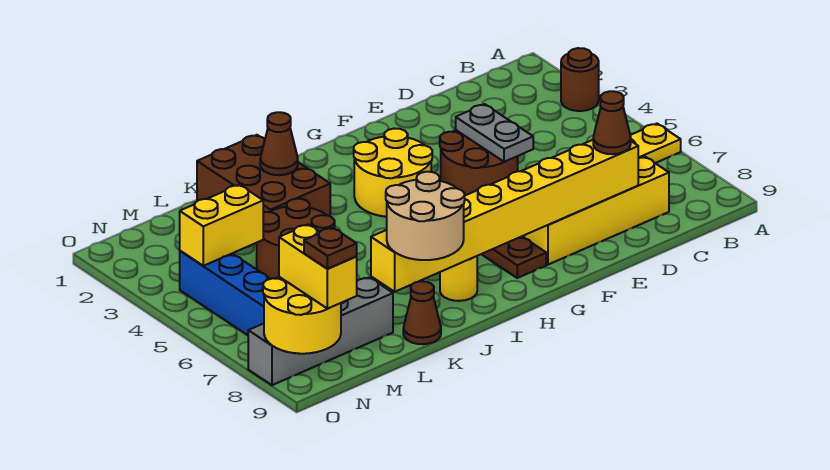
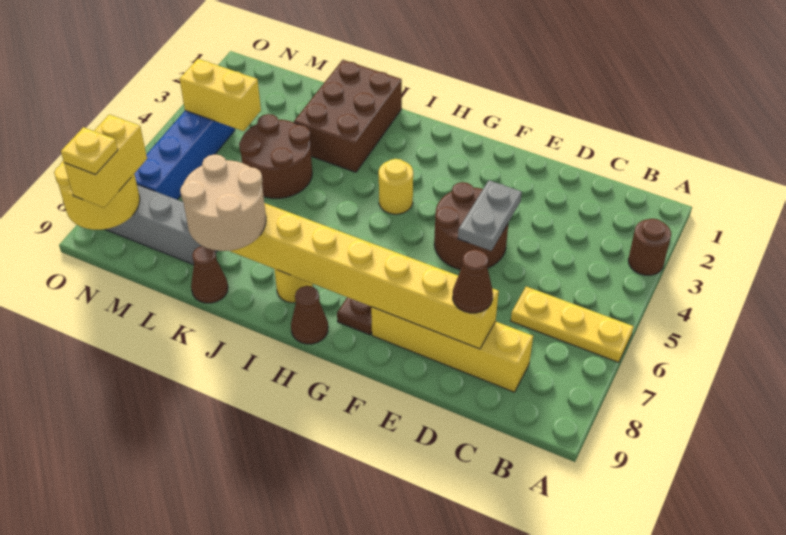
yellow 2x2 round brick [354,129,432,217] -> yellow 1x1 round brick [379,159,413,214]
brown 1x1 cone [260,112,298,175] -> brown 1x1 cone moved to [291,286,328,344]
brown 1x1 plate [304,228,357,269] -> yellow 1x1 plate [61,127,118,175]

